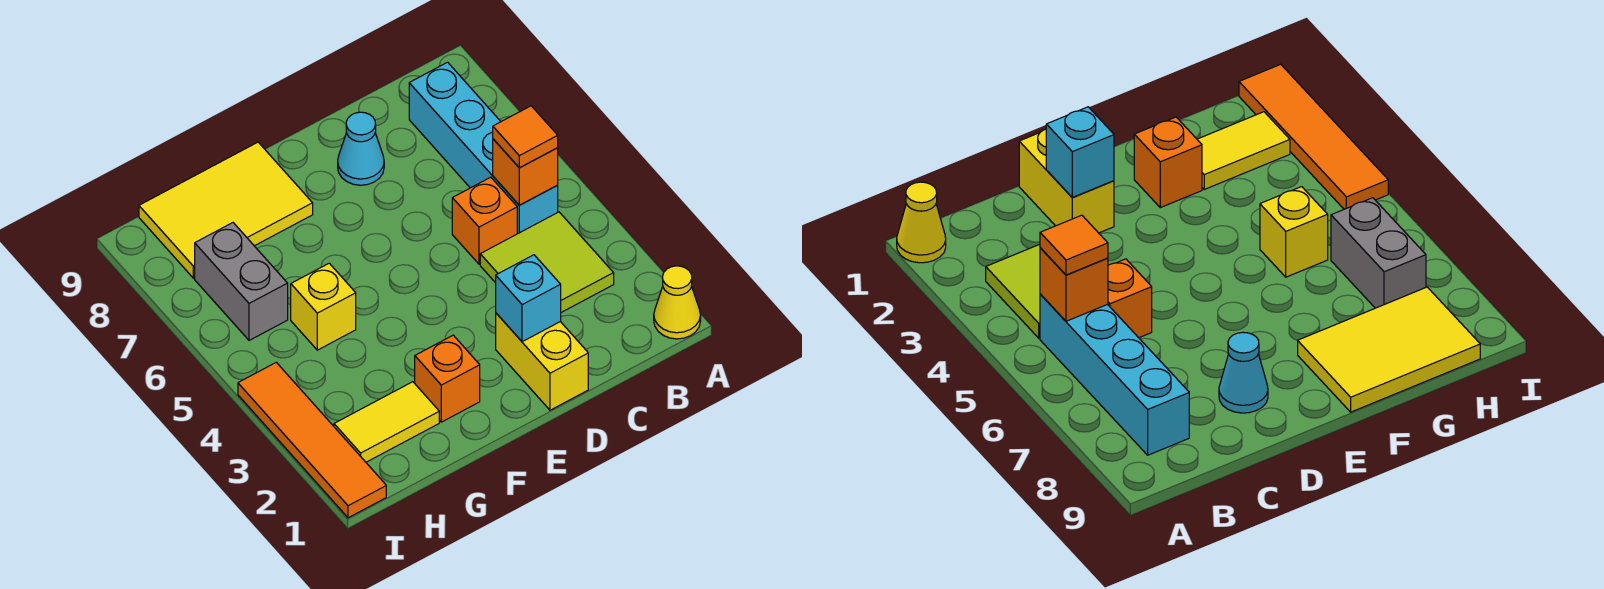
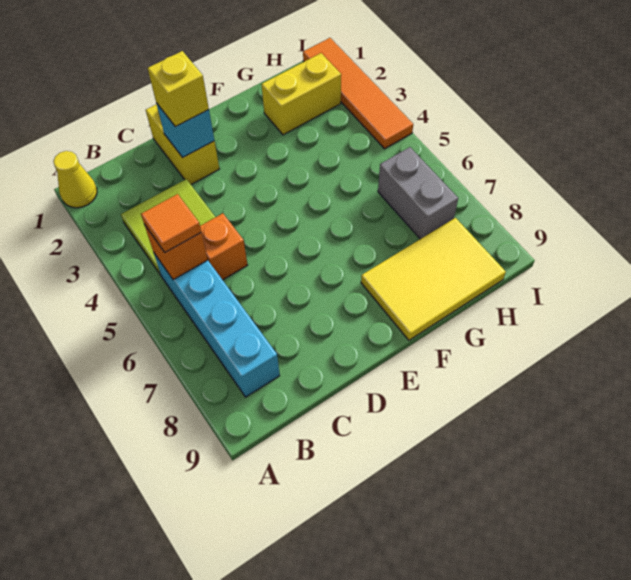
cyan 1x1 cone [338,112,384,185] -> none
orange 1x1 brick [415,335,480,422] -> none
yellow 1x2 tile [334,382,439,462] -> yellow 1x2 brick [261,53,341,135]
yellow 1x1 brick [291,263,356,350] -> yellow 1x1 brick moved to [148,51,209,127]

